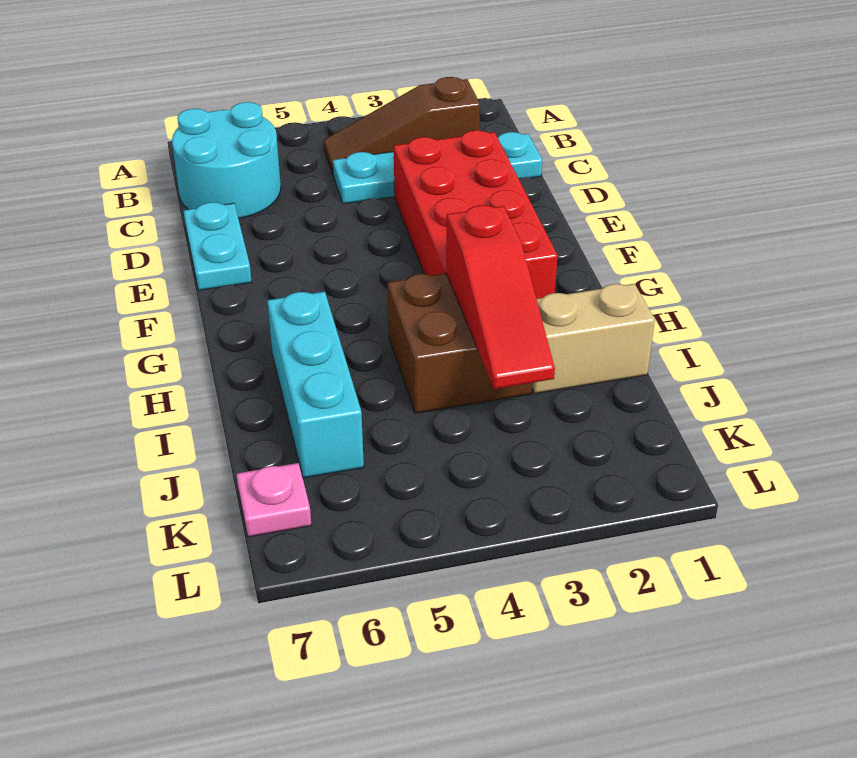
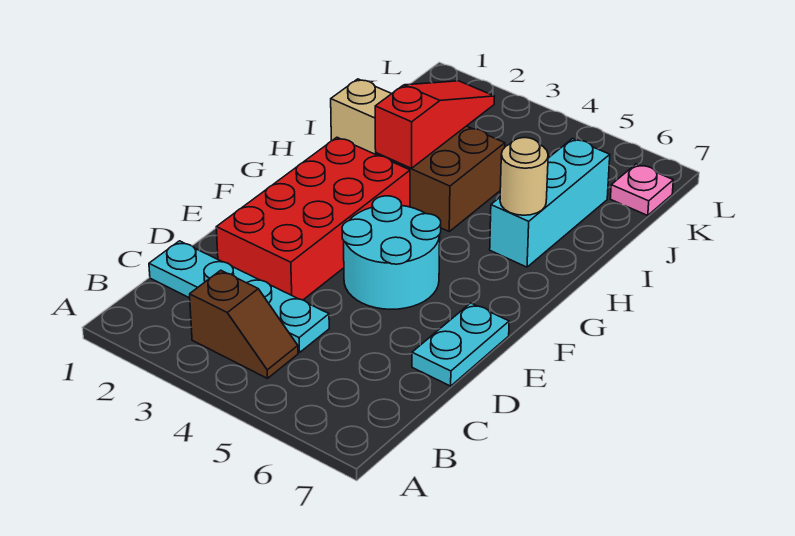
brown 1x3 slope [324,77,480,174] -> brown 1x2 slope [190,270,298,378]
cyan 2x2 round brick [172,102,281,218] -> cyan 2x2 round brick moved to [342,196,441,309]
none -> tan 1x1 round brick [500,138,548,215]

